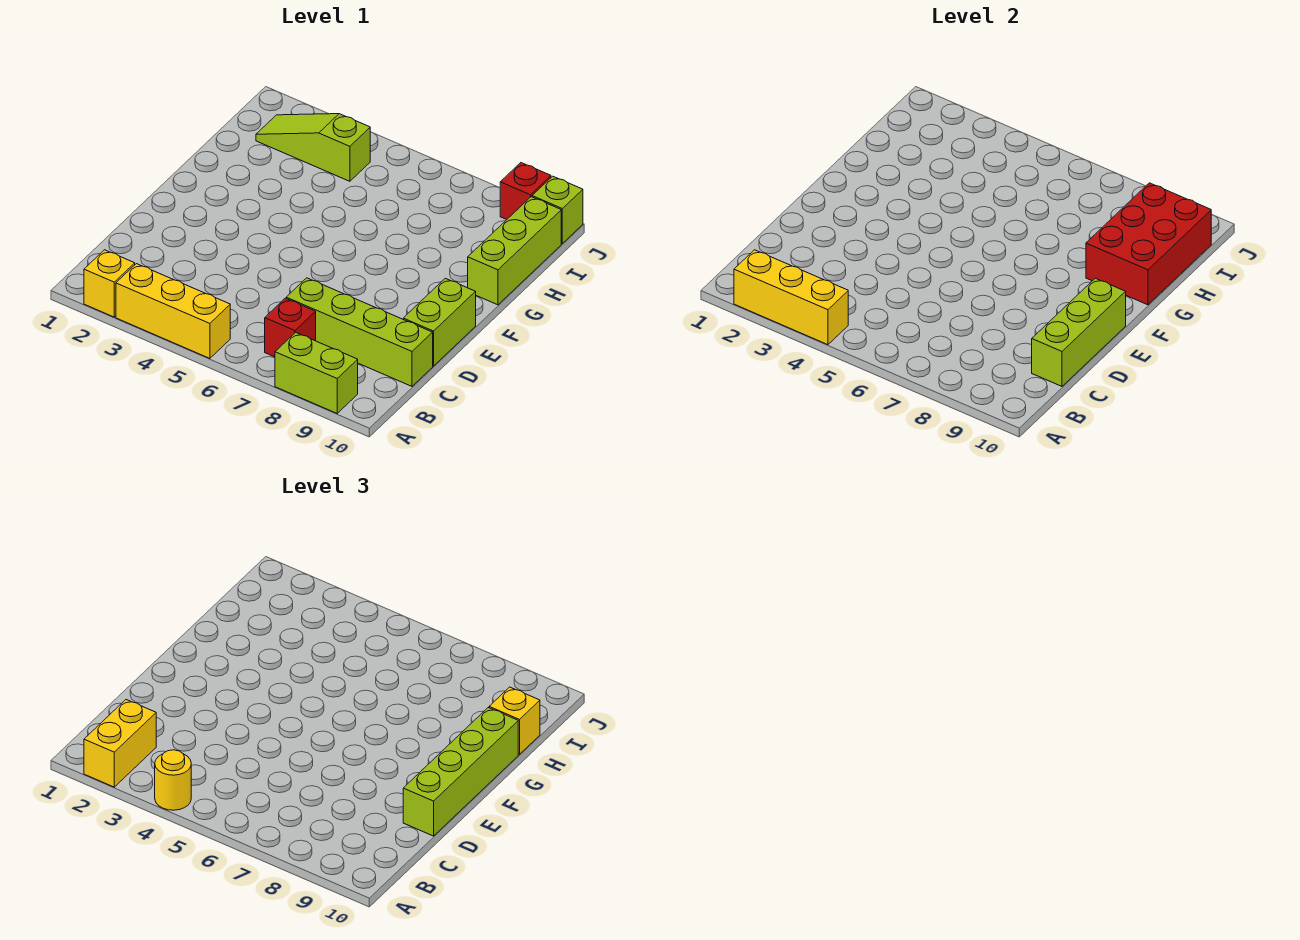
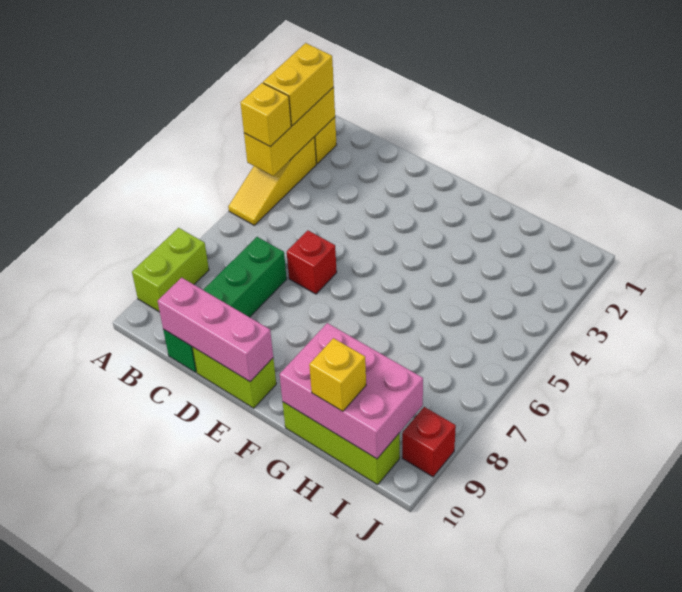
yellow 1x2 brick [84,700,156,787] -> yellow 1x2 brick turned to [263,43,334,126]
yellow 1x3 brick [116,264,230,358] -> yellow 1x3 slope [228,137,316,225]
yellow 1x1 round brick [155,750,191,810] -> yellow 1x1 brick [240,83,291,147]
red 1x1 brick [265,298,316,357] -> red 1x1 brick moved to [287,230,337,294]
lime 1x4 brick [286,278,433,386] -> green 1x4 brick [163,237,287,372]
lime 1x3 brick [1032,278,1126,386] -> pink 1x3 brick [158,278,273,382]
lime 1x4 brick [403,708,518,836] -> none
red 2x3 brick [1086,183,1211,305] -> pink 2x3 brick [280,323,423,459]
lime 1x3 slope [256,114,370,181] -> none
lime 1x1 brick [532,176,583,243] -> none

